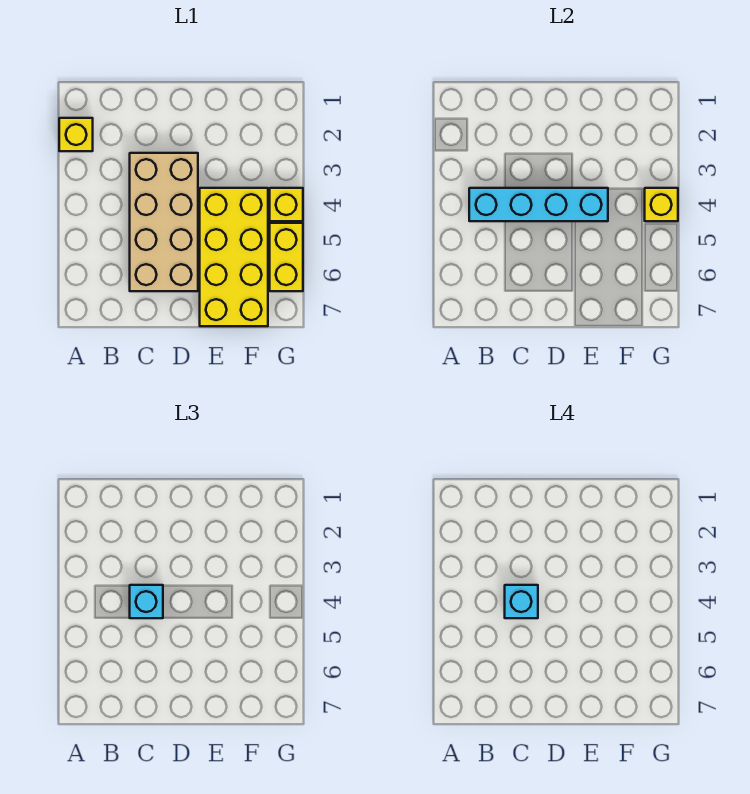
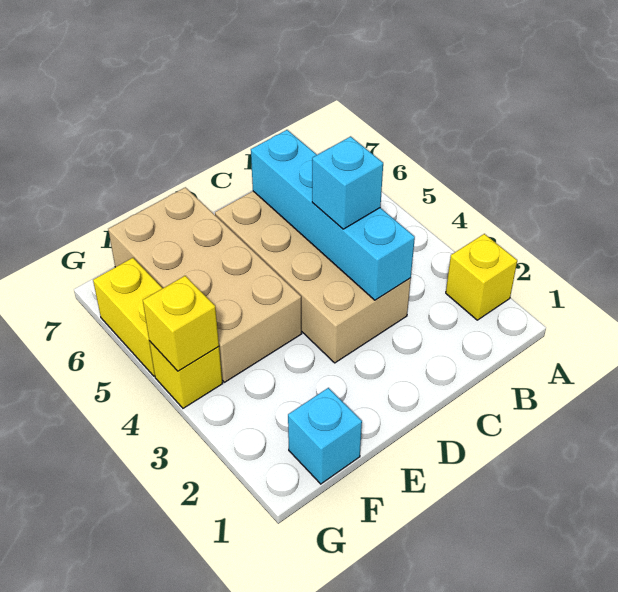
cyan 1x4 brick [469,188,608,221] -> cyan 1x4 brick turned to [251,130,415,300]
cyan 1x1 brick [505,585,538,618] -> cyan 1x1 brick moved to [288,388,362,484]
yellow 2x4 brick [200,188,268,326] -> tan 2x4 brick [108,187,302,382]

